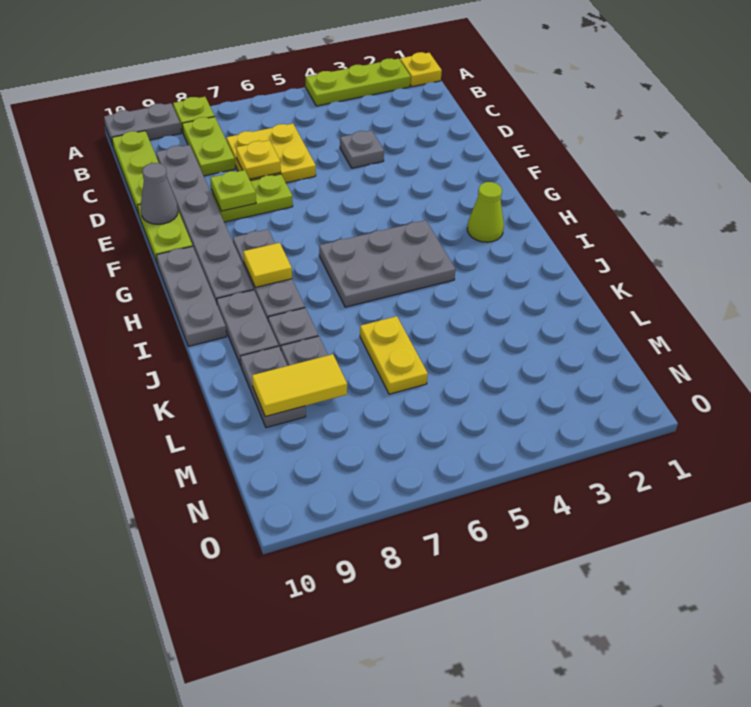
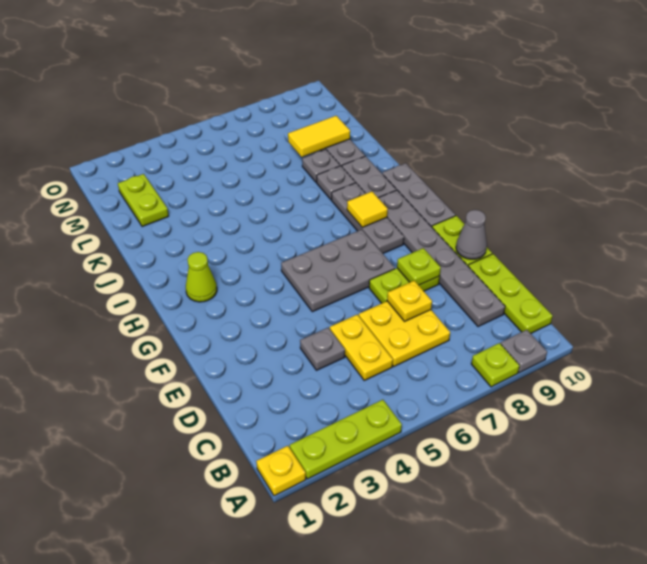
grey 1x2 plate [104,103,181,145] -> grey 1x1 plate [501,330,547,373]
lime 1x2 plate [182,117,235,176] -> lime 1x2 plate moved to [118,174,169,227]
grey 2x3 plate [319,220,456,307] -> grey 2x3 plate moved to [281,229,395,312]
yellow 1x2 plate [360,316,428,394] -> yellow 1x2 plate moved to [330,315,393,380]

